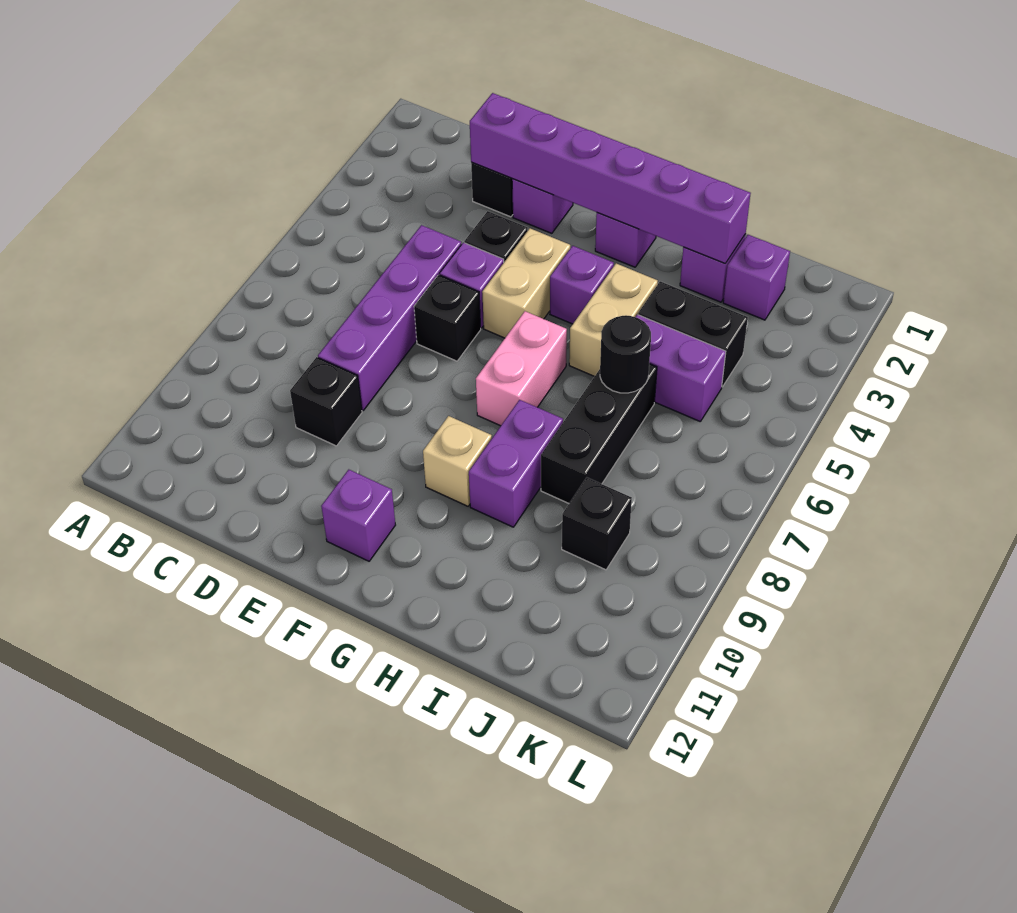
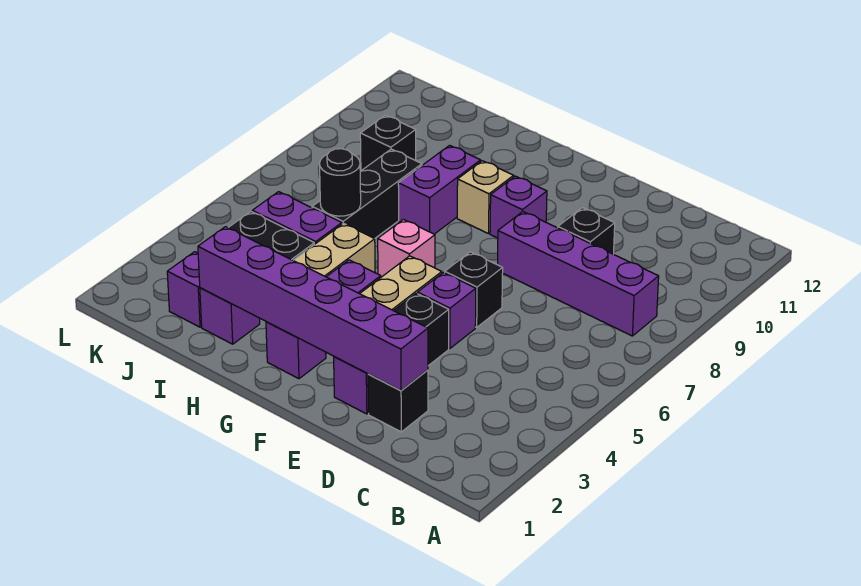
purple 1x4 brick [318,225,461,411] -> purple 1x4 brick turned to [498,212,659,336]
purple 1x1 brick [321,470,395,561] -> purple 1x1 brick moved to [490,176,547,238]
pink 1x2 brick [476,311,567,426] -> pink 1x1 brick [378,219,435,277]

